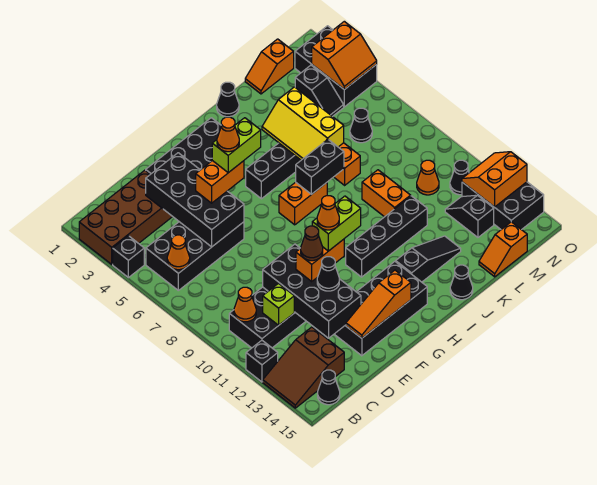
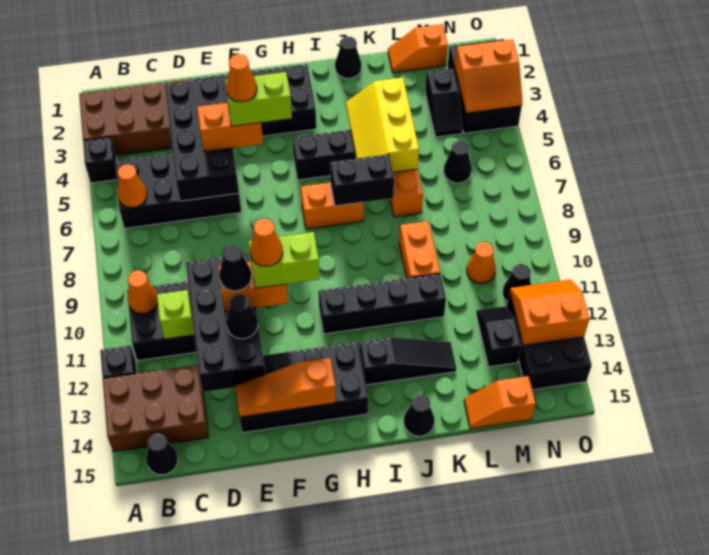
brown 2x3 slope [263,327,344,408] -> brown 2x3 brick [103,365,208,452]
brown 1x1 cone [301,226,323,261] -> black 1x1 cone [219,245,251,291]

